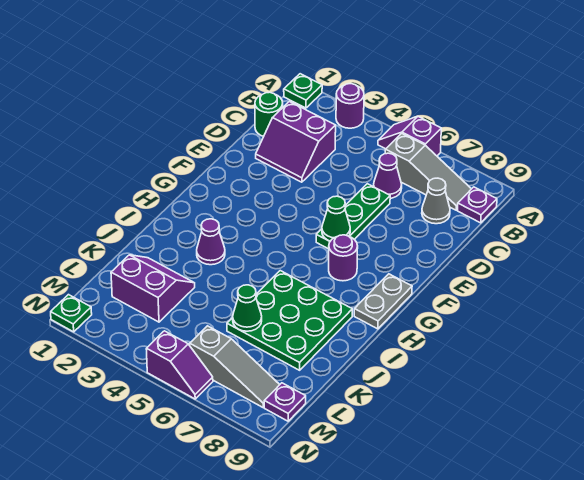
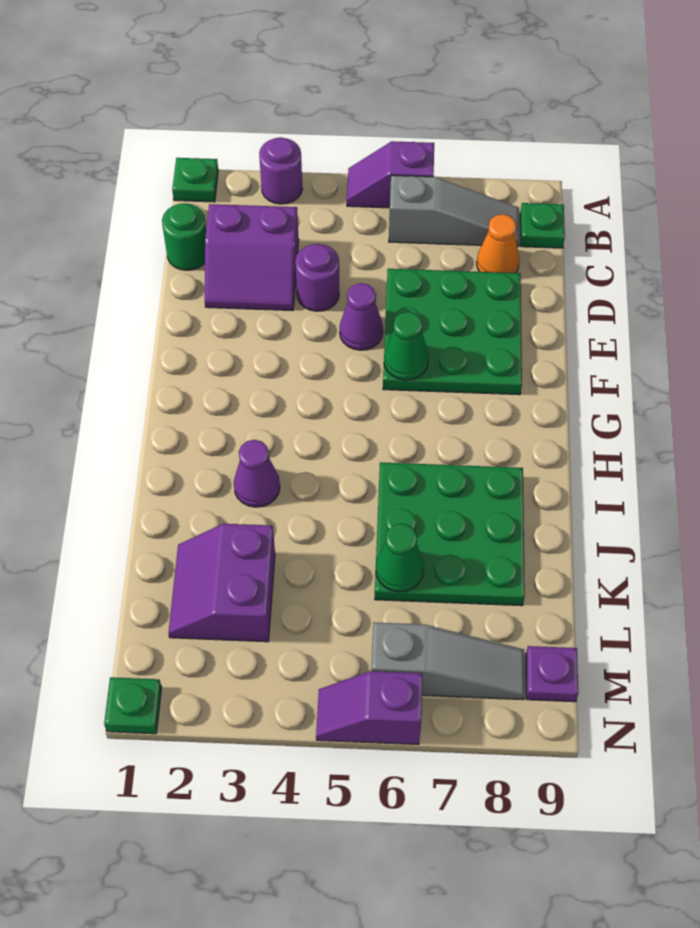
purple 1x1 plate [458,187,497,223] -> green 1x1 plate [520,203,565,248]
purple 1x1 cone [374,153,402,198] -> purple 1x1 cone moved to [340,283,383,350]
grey 1x1 cone [422,178,450,224] -> orange 1x1 cone [477,214,520,273]
green 1x3 plate [316,184,390,249] -> green 3x3 plate [383,269,522,395]
purple 1x1 round brick [329,235,358,281] -> purple 1x1 round brick moved to [295,244,339,311]
grey 1x2 plate [354,274,412,329] -> none
purple 2x2 slope [111,255,195,322] -> purple 2x2 slope turned to [168,524,275,642]
purple 1x2 slope [146,331,213,399] -> purple 1x2 slope turned to [316,671,422,745]

